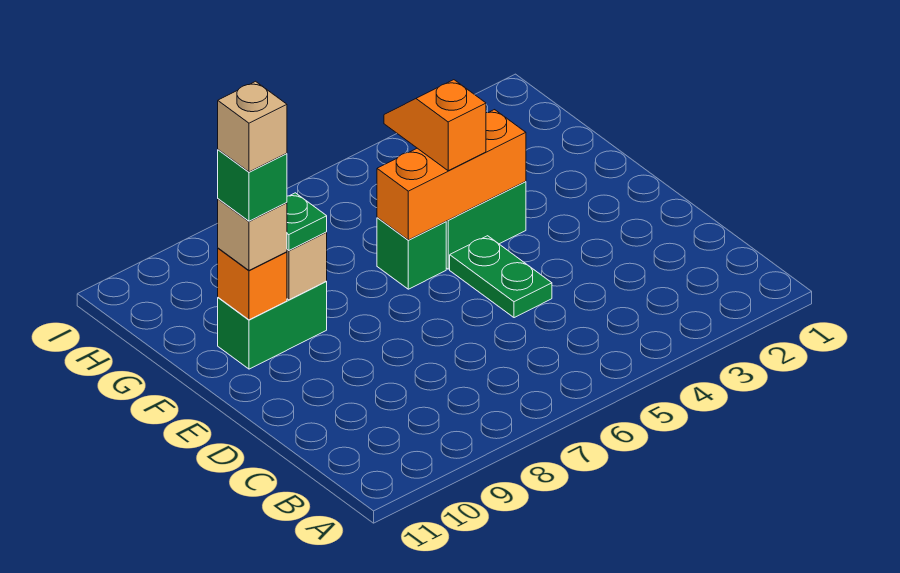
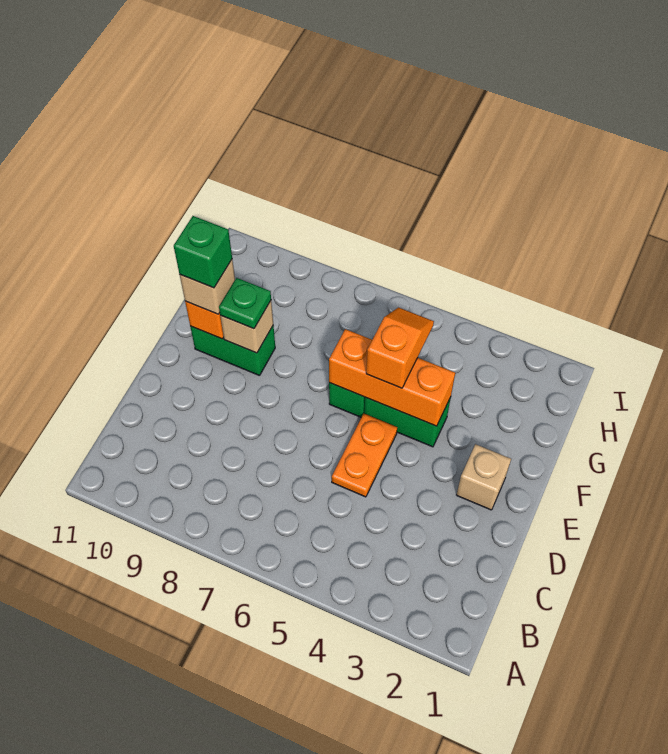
green 1x2 plate [450,236,552,318] -> orange 1x2 plate [332,414,397,497]
tan 1x1 brick [218,81,287,172] -> tan 1x1 brick moved to [457,444,511,510]

